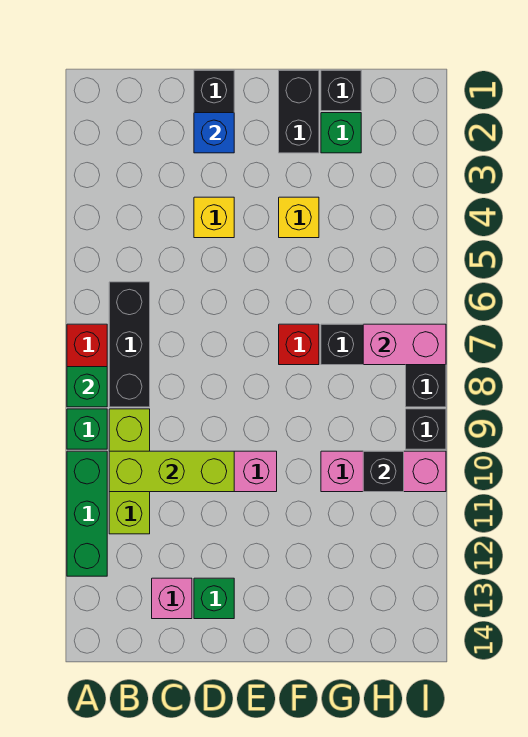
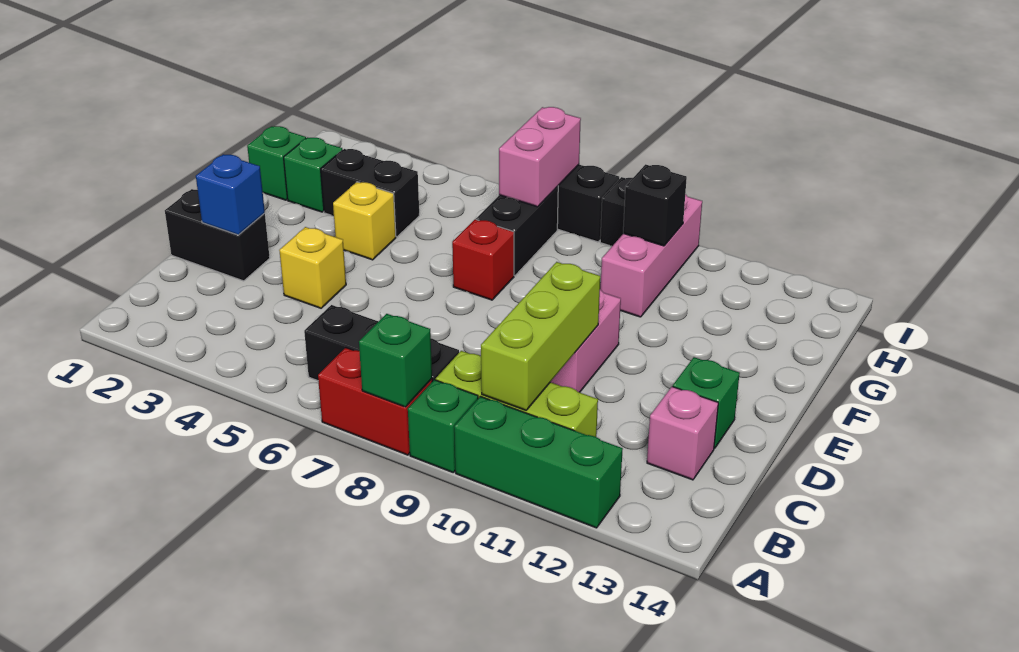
black 1x2 brick [279,70,319,153] -> black 1x2 brick moved to [321,149,419,237]
black 1x1 brick [321,70,361,111] -> green 1x1 brick [247,126,306,200]

